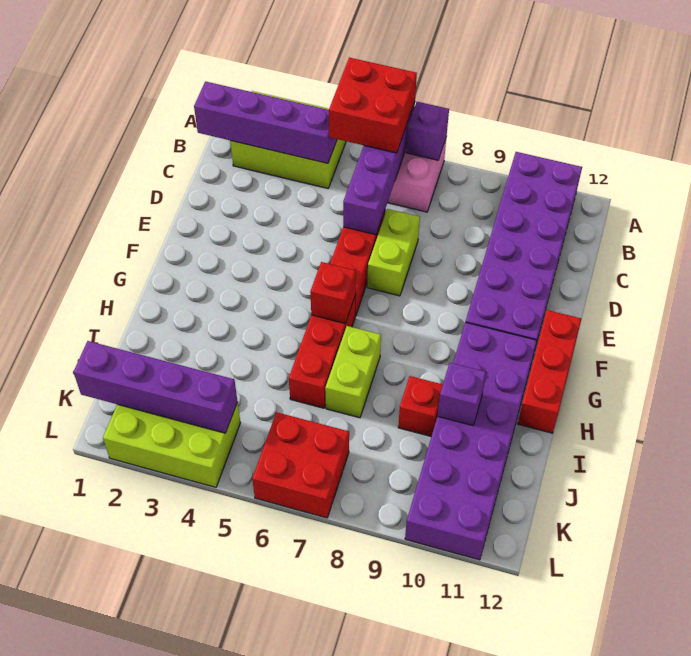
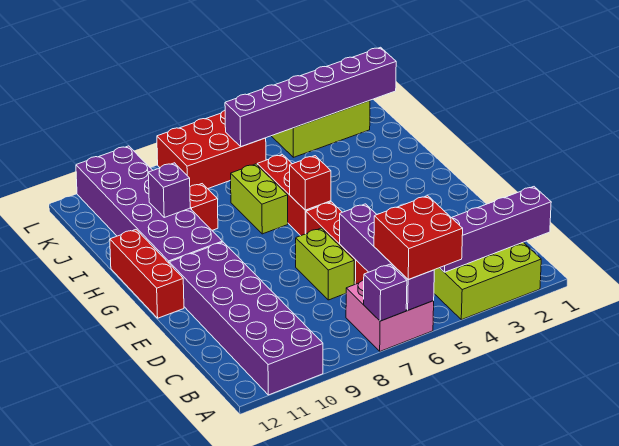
purple 1x4 brick [73,341,238,433] -> purple 1x6 brick [225,47,396,147]
red 2x2 brick [252,412,349,518] -> red 2x3 brick [157,110,266,189]

